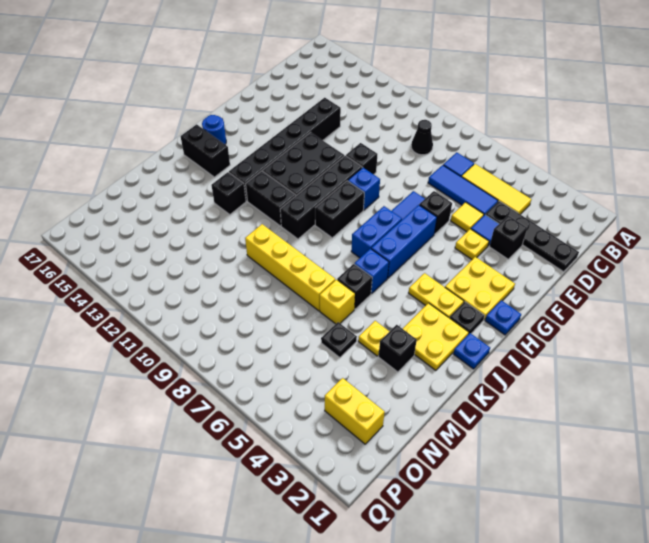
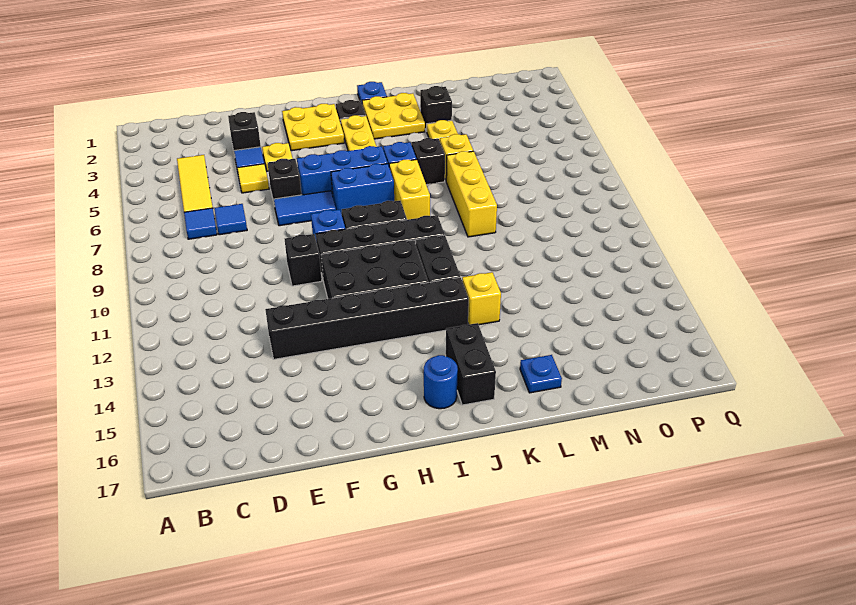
black 1x1 cone [411,120,433,155] -> none
black 1x4 plate [485,201,579,272] -> none
blue 1x3 tile [428,165,498,215] -> blue 1x1 tile [214,204,247,235]
blue 1x1 plate [485,300,521,335] -> blue 1x1 plate moved to [520,355,562,393]
black 1x1 brick [211,172,246,215] -> yellow 1x1 brick [462,272,501,325]
yellow 1x4 brick [245,224,335,311] -> yellow 1x3 brick [446,151,497,237]
black 1x1 plate [321,322,357,358] -> none
yellow 1x2 brick [325,378,385,444] -> yellow 1x2 brick moved to [389,159,430,220]

